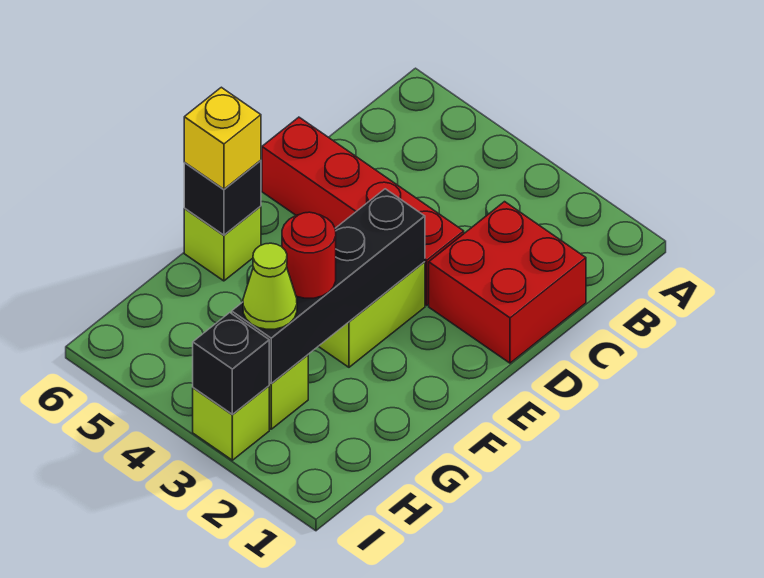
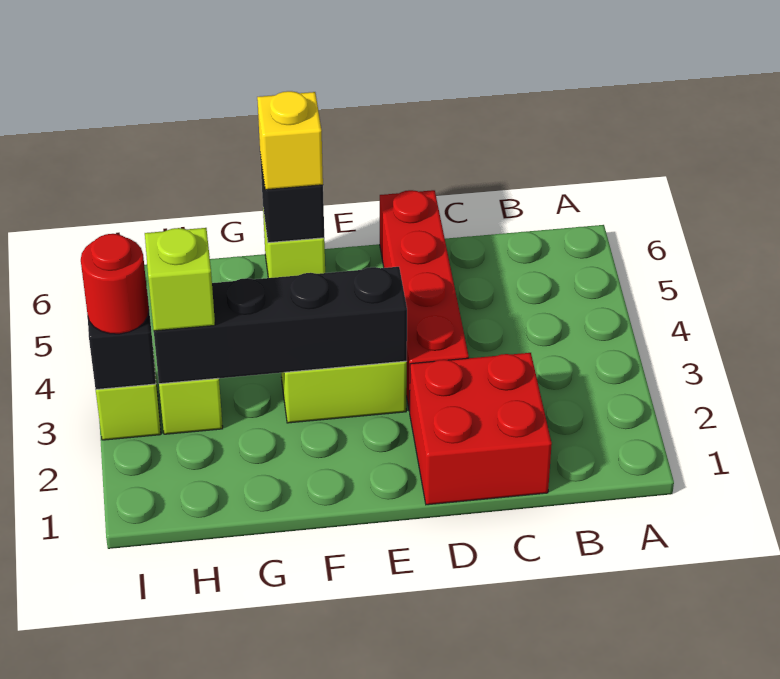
red 1x1 round brick [282,212,336,298] -> red 1x1 round brick moved to [81,234,149,334]
lime 1x1 cone [243,243,297,329] -> lime 1x1 brick [145,228,215,331]

